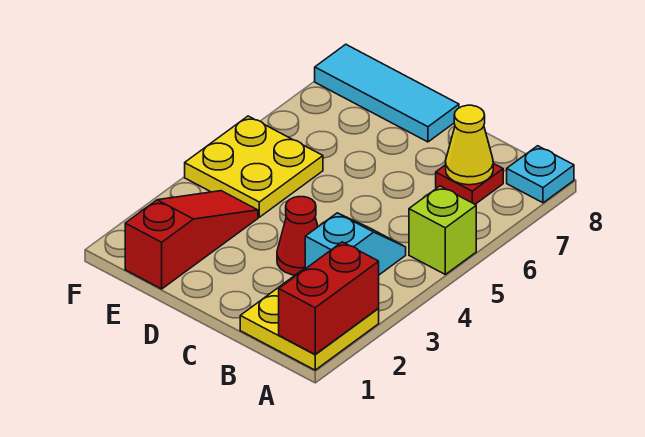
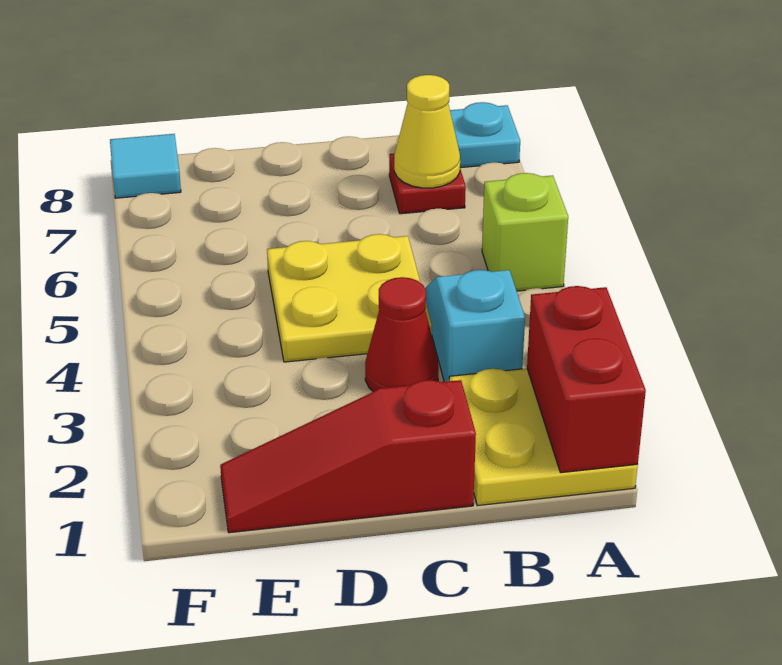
cyan 1x3 tile [315,44,459,142] -> cyan 1x1 tile [110,134,181,198]
red 1x3 slope [125,191,258,289] -> red 1x3 slope turned to [220,380,476,533]
yellow 2x2 plate [185,116,323,217] -> yellow 2x2 plate moved to [267,234,432,362]

